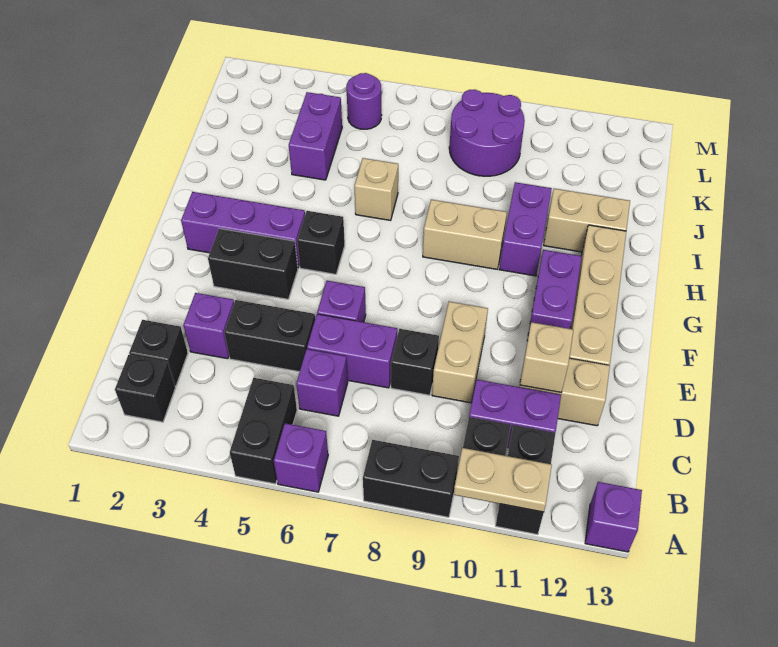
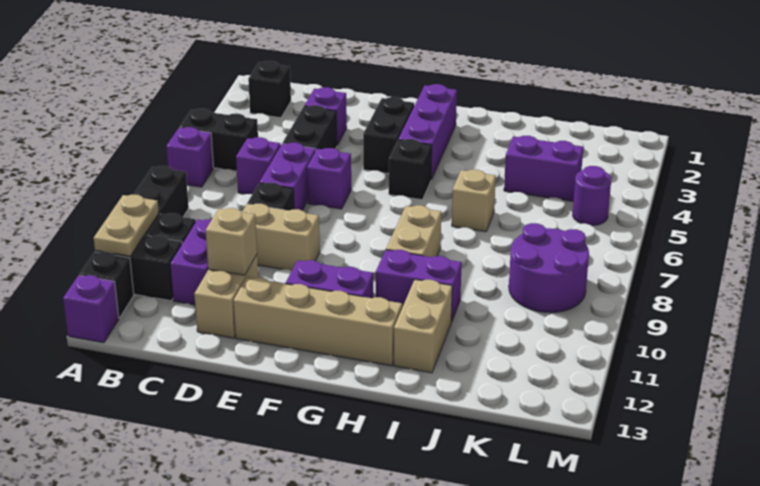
black 1x1 brick [129,320,188,386] -> black 1x1 brick moved to [79,252,134,318]

